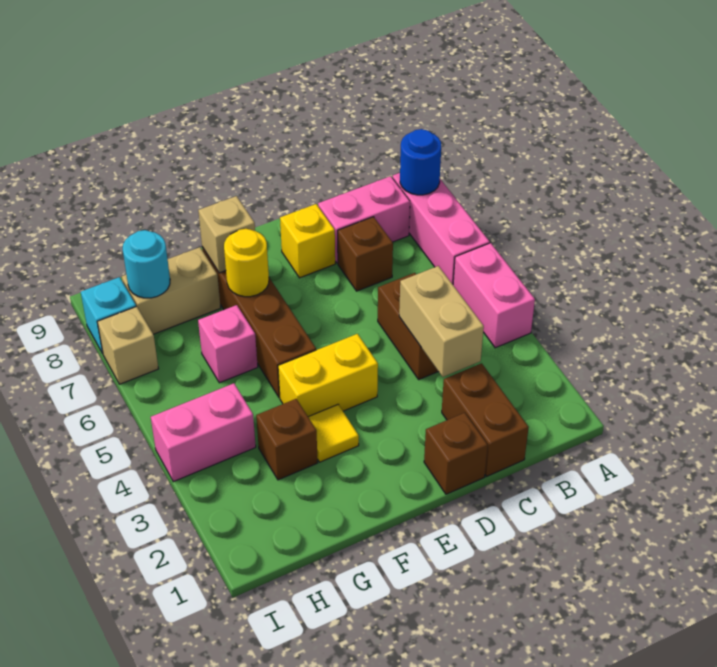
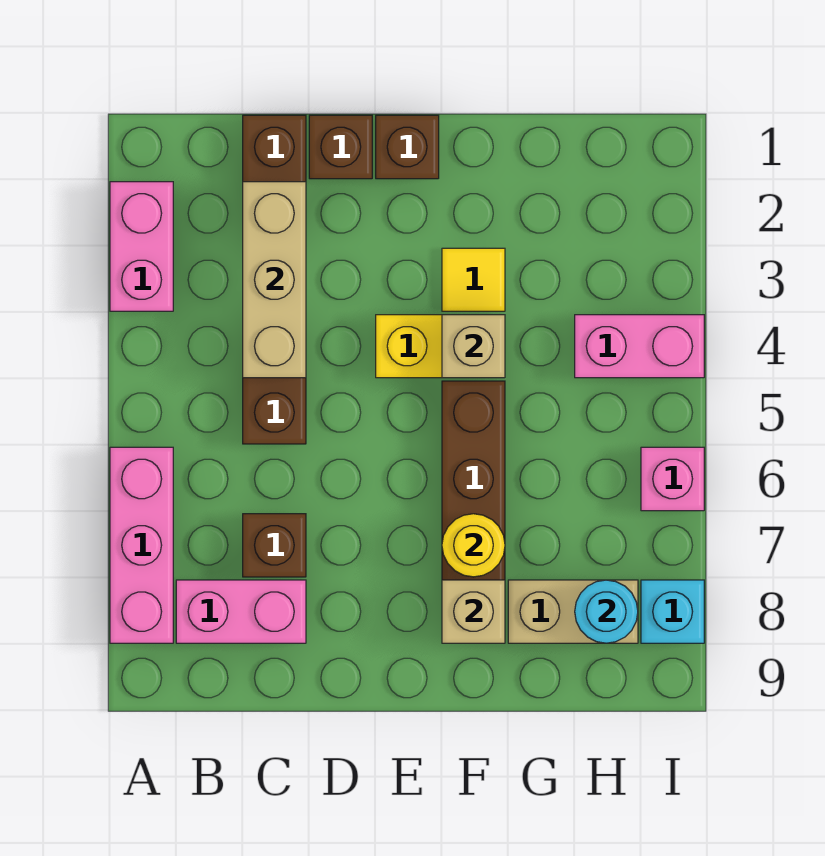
pink 1x2 brick [453,243,535,348] -> pink 1x2 brick moved to [110,182,173,311]
blue 1x1 round brick [400,129,441,195] -> none
tan 1x2 brick [399,266,484,377] -> tan 1x3 brick [243,182,306,378]
yellow 1x1 brick [280,204,335,278] -> none
brown 1x1 brick [256,399,318,480] -> brown 1x1 brick moved to [376,115,439,179]
pink 1x1 brick [198,305,258,383] -> pink 1x1 brick moved to [641,447,704,511]
tan 1x1 brick [97,306,158,384] -> tan 1x1 brick moved to [442,315,505,378]

